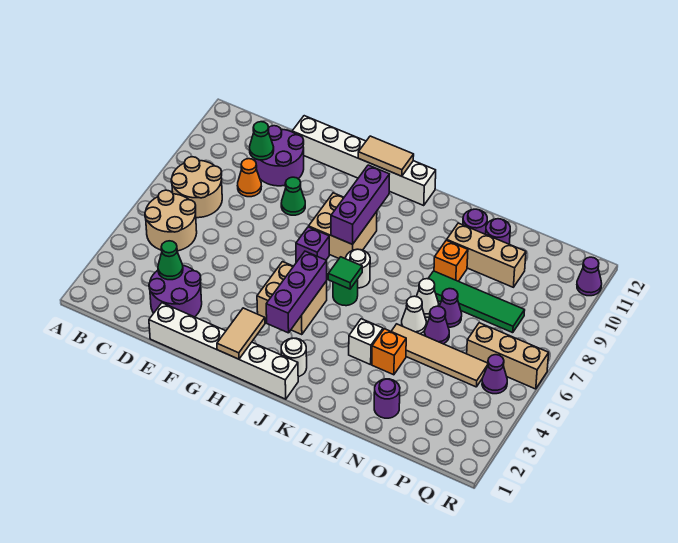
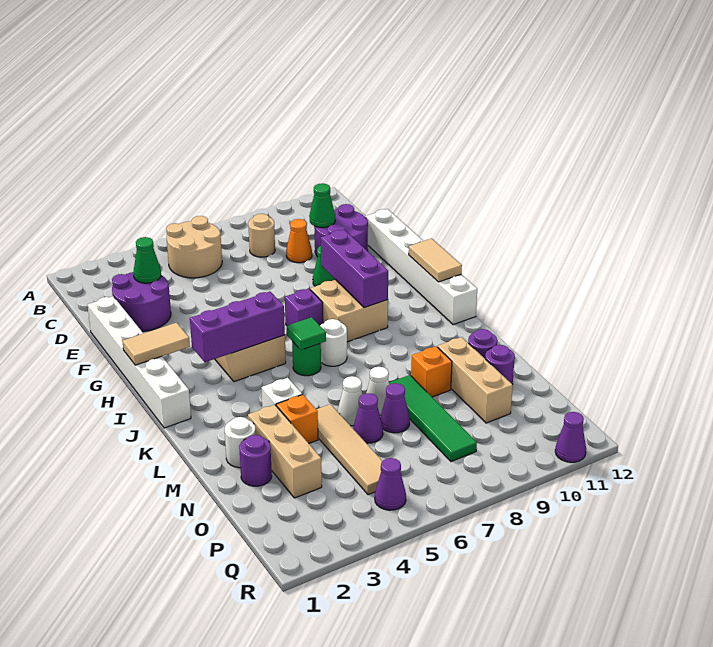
tan 2x2 round brick [171,157,222,218] -> tan 1x1 round brick [248,214,275,257]
purple 1x3 brick [331,165,389,244] -> purple 1x3 brick turned to [321,230,388,308]
white 1x1 round brick [281,338,307,377] -> white 1x1 round brick moved to [225,417,256,468]
tan 1x3 brick [467,323,549,389] -> tan 1x3 brick moved to [248,405,322,498]

